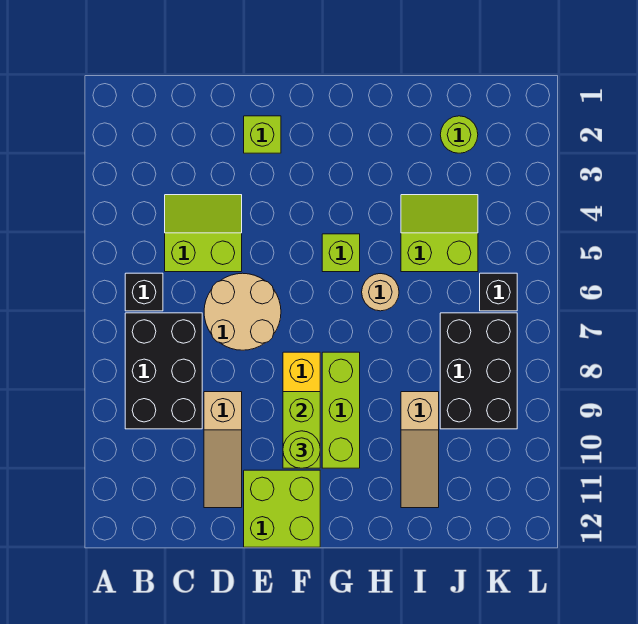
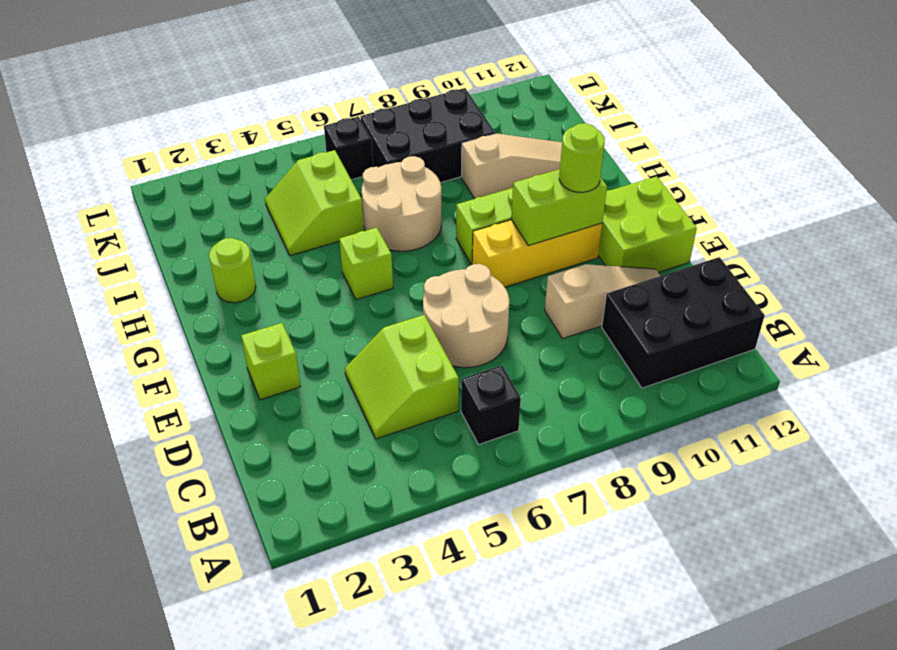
black 2x3 brick [125,313,202,429] -> black 2x3 brick moved to [602,257,765,388]
tan 1x1 round brick [362,274,399,311] -> tan 2x2 round brick [362,156,441,251]
lime 1x1 round brick [440,116,478,153] -> lime 1x1 round brick moved to [209,238,256,303]

